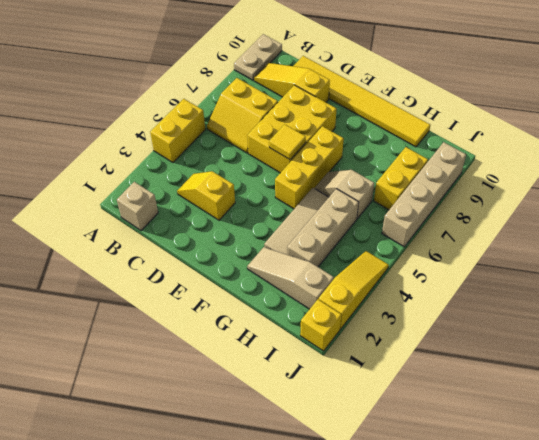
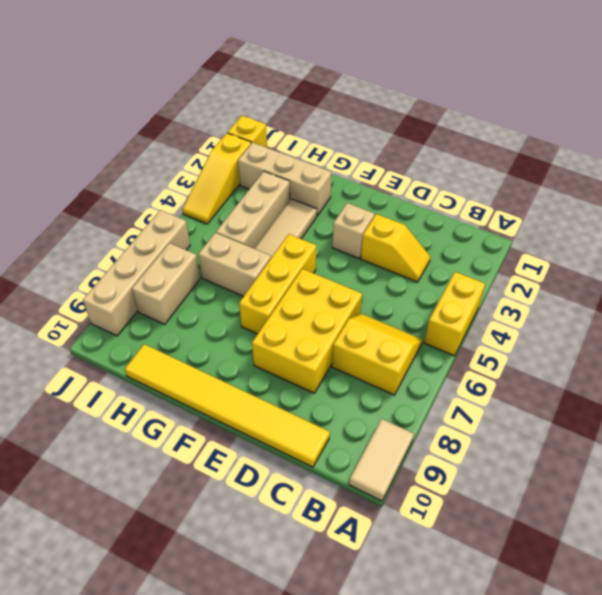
tan 1x2 plate [234,34,282,80] -> tan 1x2 tile [349,419,414,501]
tan 1x1 brick [117,182,158,231] -> tan 1x1 brick moved to [332,203,375,258]
yellow 1x3 slope [254,63,330,102] -> none
yellow 1x1 tile [269,124,306,160] -> none
tan 1x3 slope [247,247,334,309] -> tan 1x3 brick [238,143,332,216]
tan 1x2 slope [314,170,374,219] -> tan 1x2 brick [198,233,271,296]
yellow 1x2 brick [374,147,428,210] -> tan 1x2 brick [132,243,200,324]

